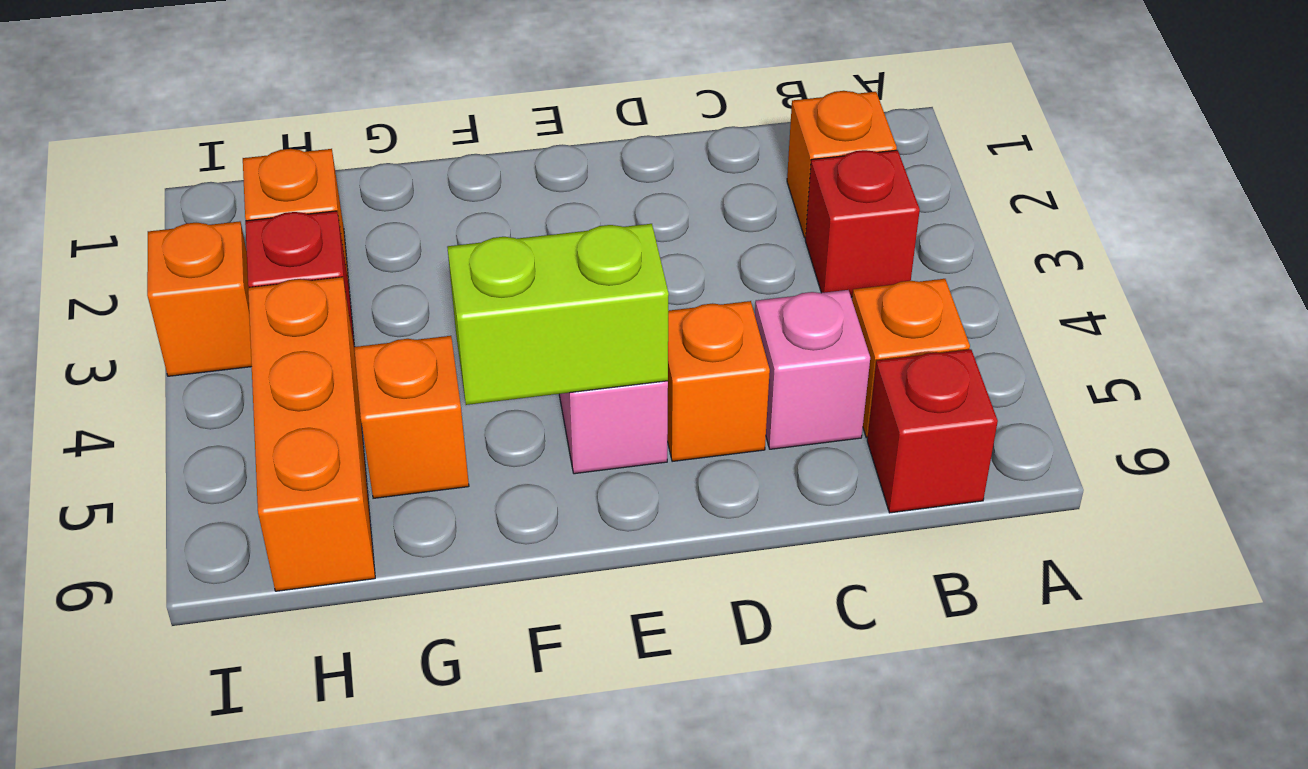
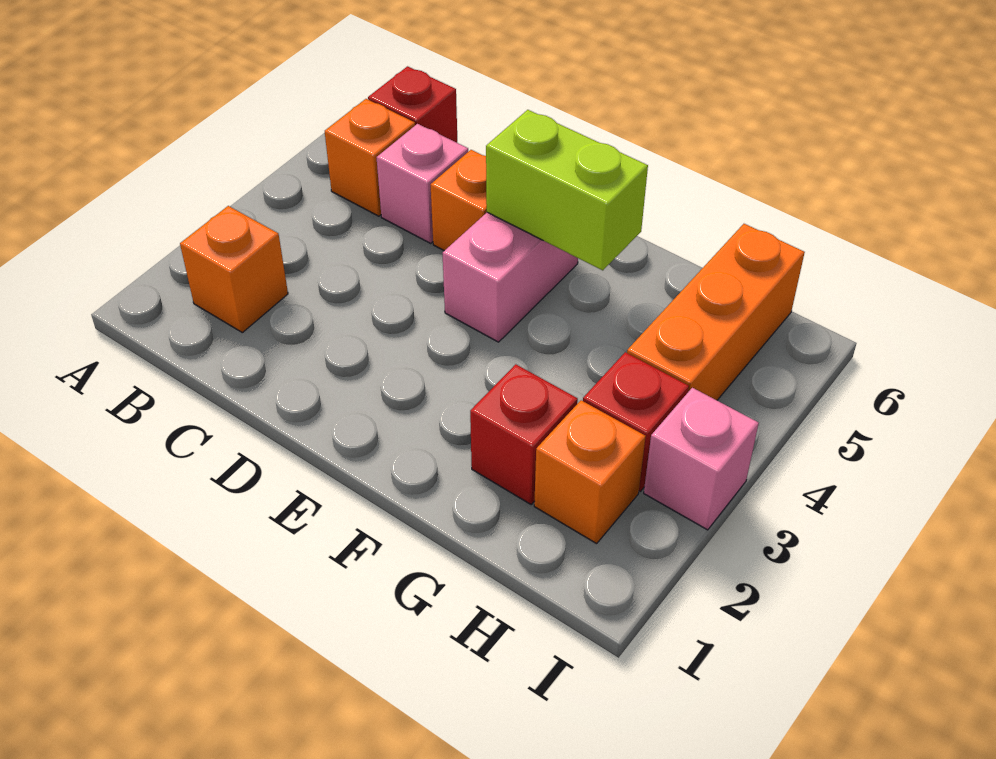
red 1x1 brick [805,150,920,297] -> red 1x1 brick moved to [470,364,578,504]
orange 1x1 brick [354,336,469,498] -> none
orange 1x1 brick [147,221,252,376] -> pink 1x1 brick [644,388,759,530]

